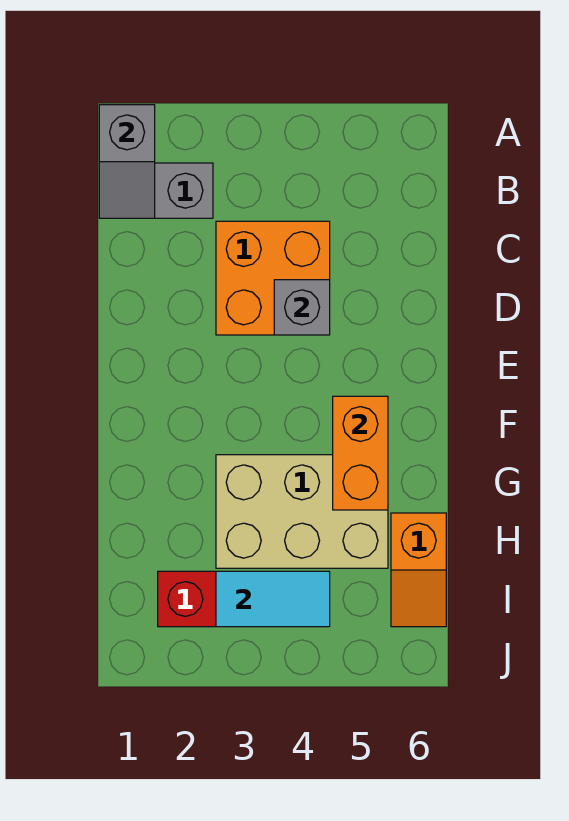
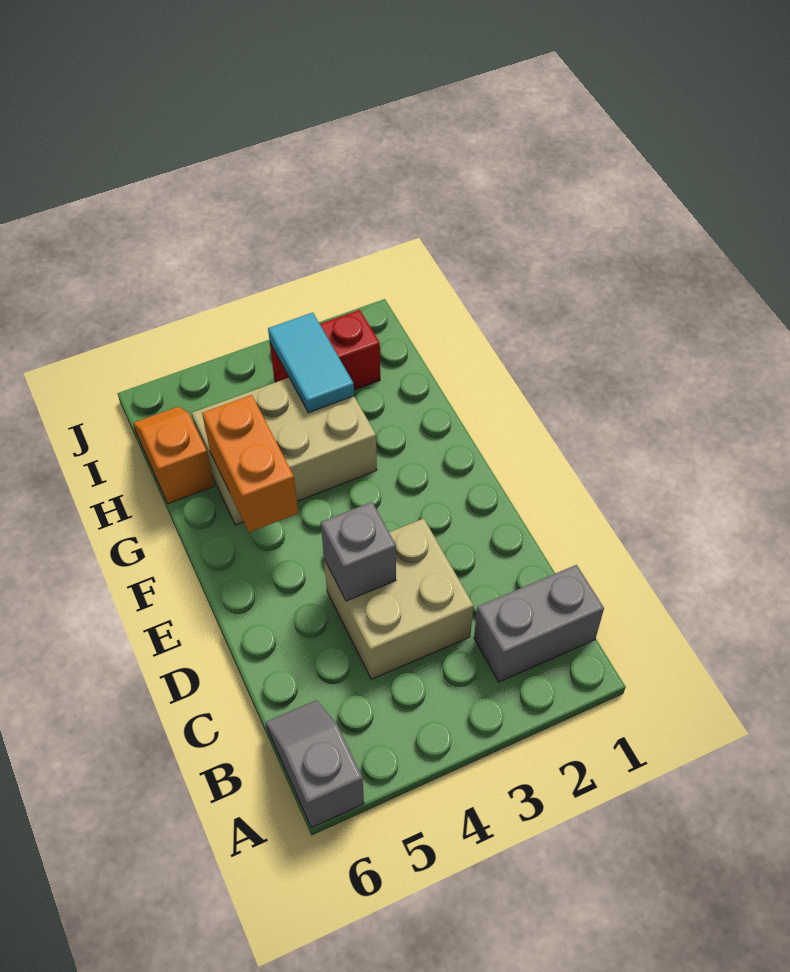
grey 1x2 slope [99,105,155,218] -> grey 1x2 slope moved to [266,700,364,828]
orange 2x2 brick [216,221,330,335] -> tan 2x2 brick [324,518,474,679]
cyan 1x2 tile [216,571,330,627] -> cyan 1x2 tile turned to [268,313,354,413]

